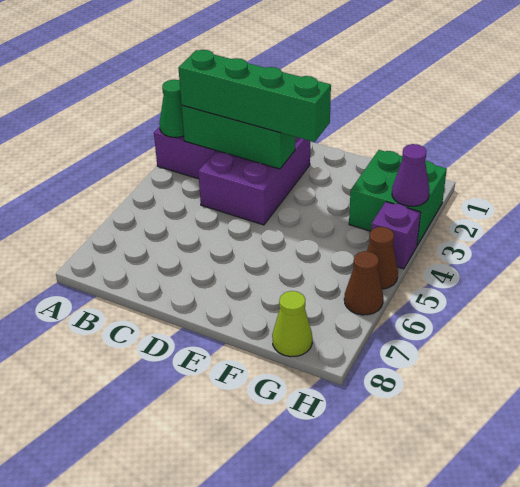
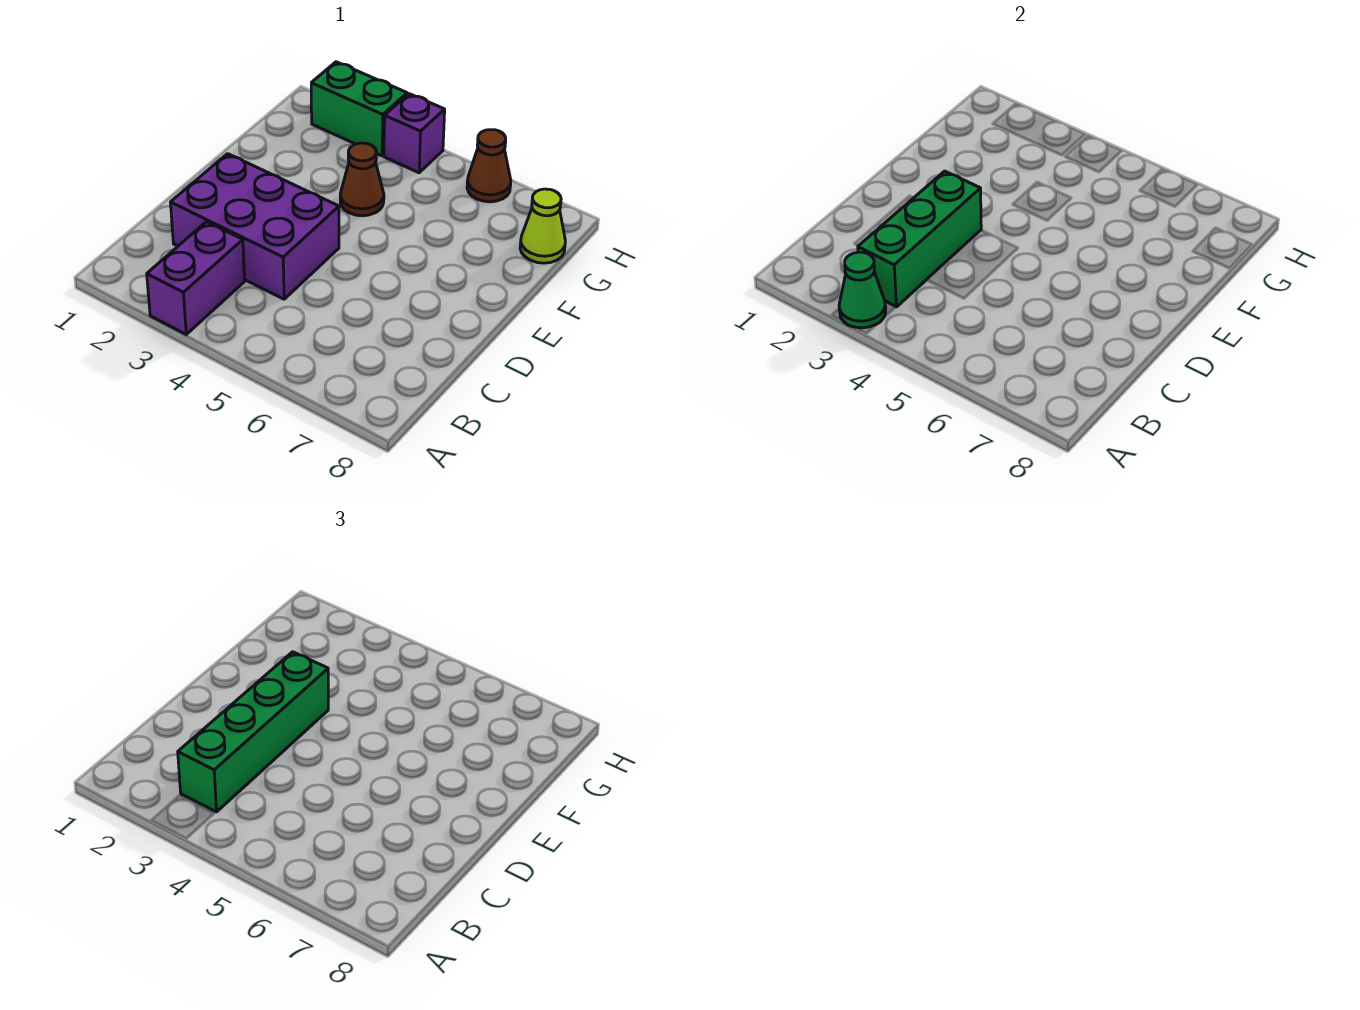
green 2x2 brick [349,150,447,245] -> green 1x2 brick [311,62,407,156]
purple 1x1 cone [392,144,430,206] -> none
brown 1x1 cone [367,227,398,289] -> brown 1x1 cone moved to [340,143,384,216]

